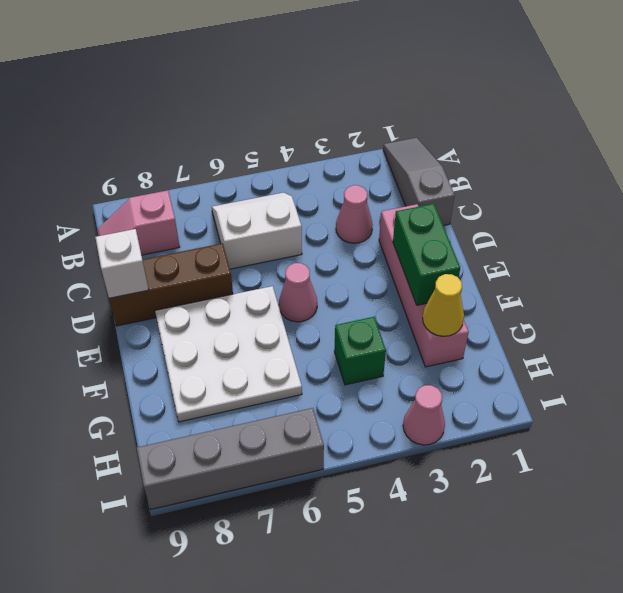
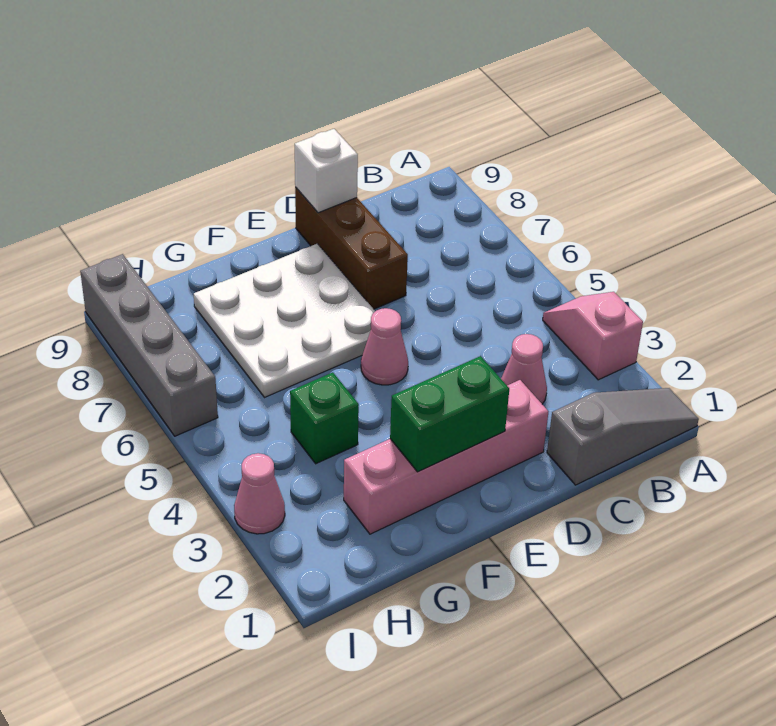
white 2x2 slope [212,193,302,269] -> none
pink 1x2 slope [98,190,180,255] -> pink 1x2 slope moved to [543,292,643,380]
yellow 1x1 cone [422,274,464,336] -> none

